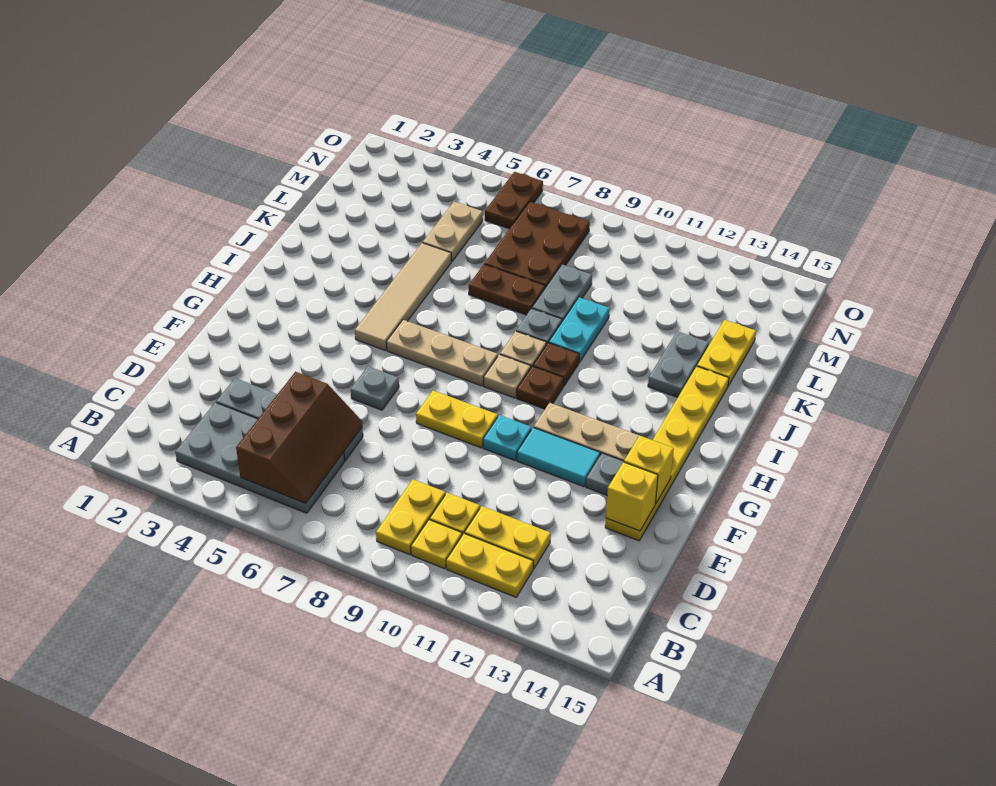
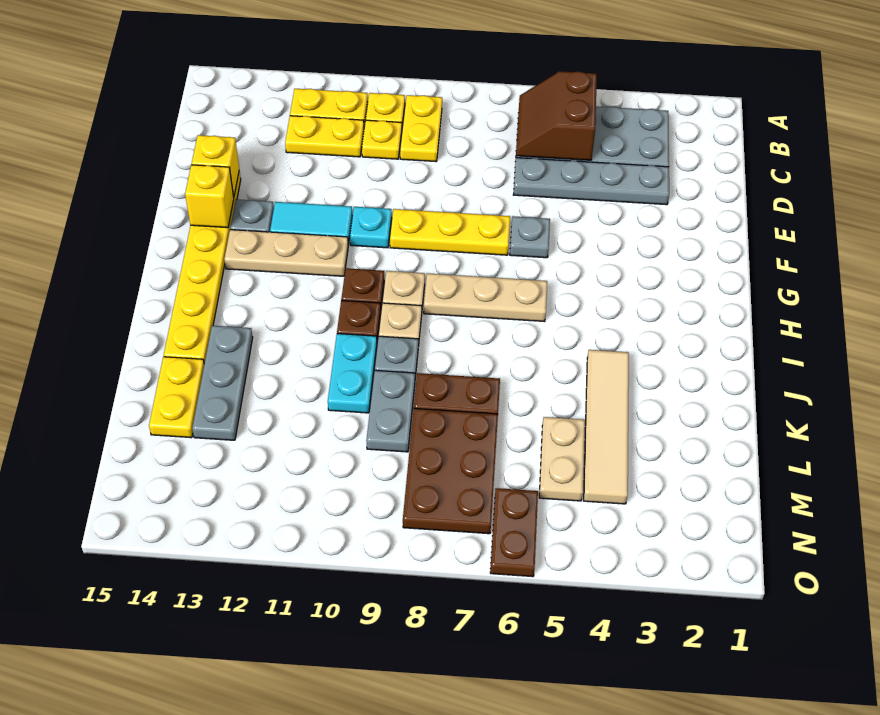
brown 2x3 slope [236,372,362,503] -> brown 2x2 slope [516,71,597,160]
yellow 1x2 plate [416,390,498,448] -> yellow 1x3 plate [390,209,510,255]
tan 1x4 tile [355,243,451,350] -> tan 1x4 tile moved to [584,350,629,504]
grey 1x2 plate [648,331,709,397] -> grey 1x3 plate [192,326,253,440]

